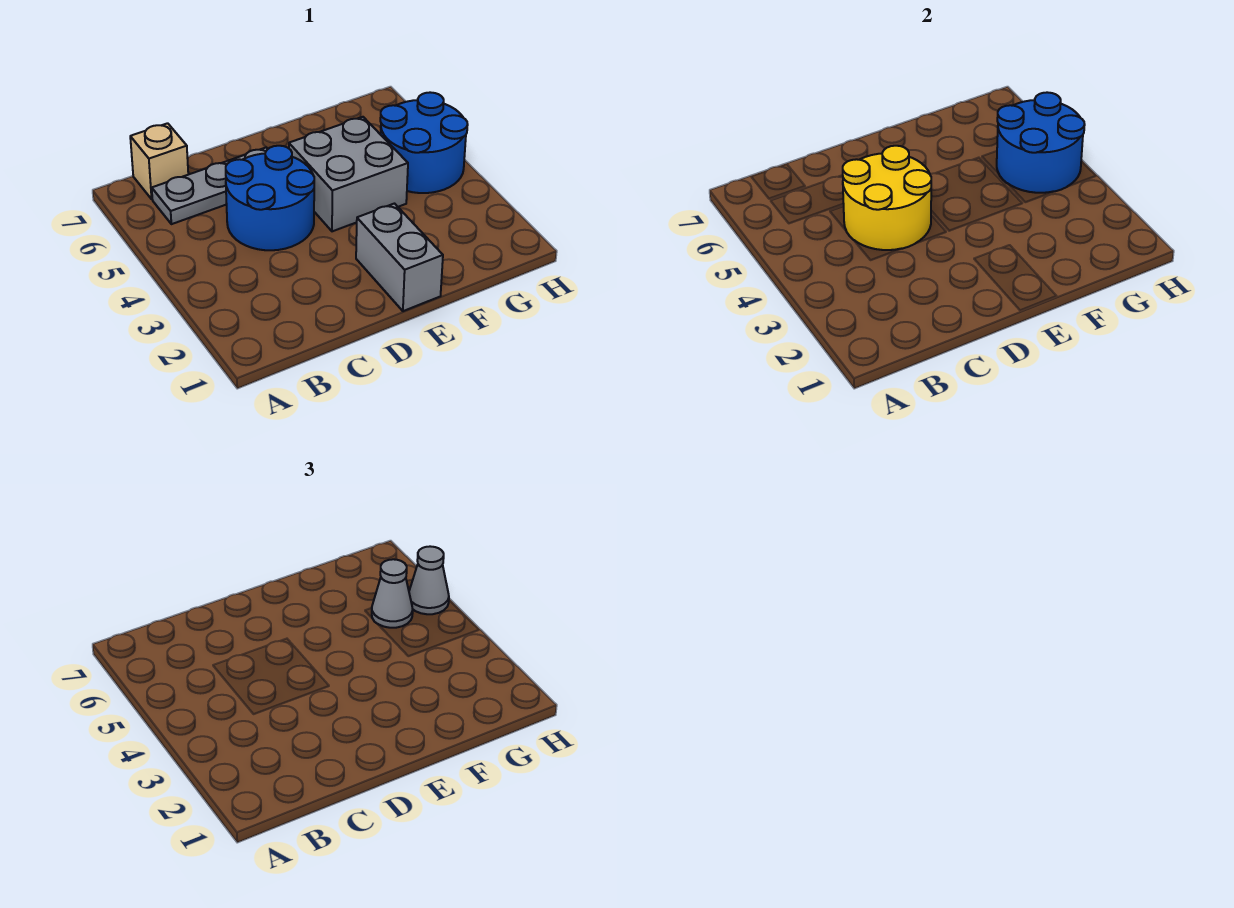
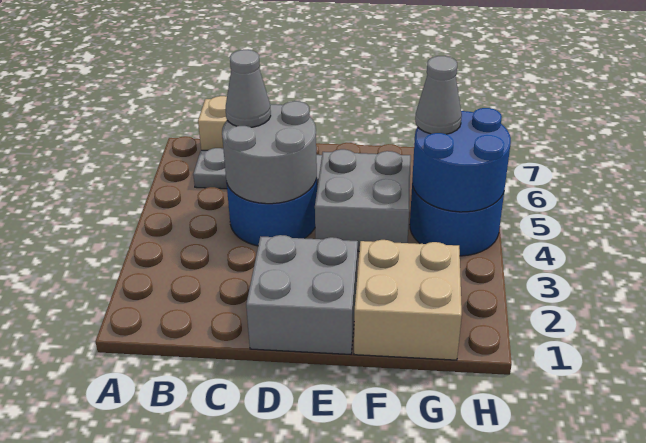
yellow 2x2 round brick [843,146,931,250] -> grey 2x2 round brick [222,101,317,204]
grey 1x2 brick [356,204,443,311] -> grey 2x2 brick [246,235,358,354]
none -> tan 2x2 brick [354,240,462,360]
grey 1x1 cone [409,546,449,614] -> grey 1x1 cone moved to [226,50,271,127]

